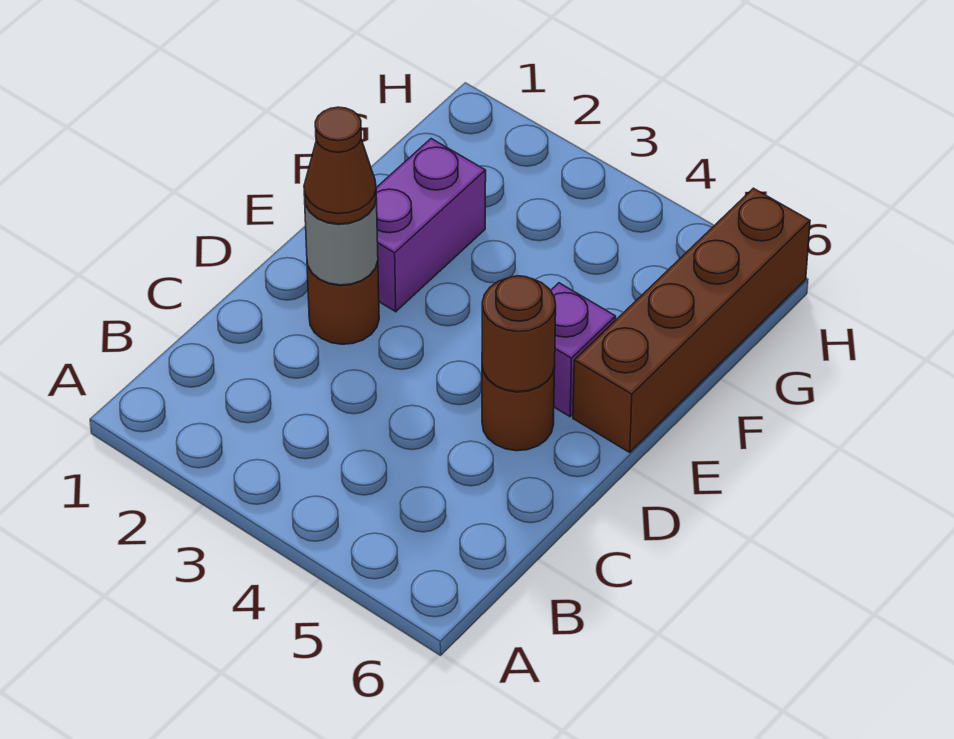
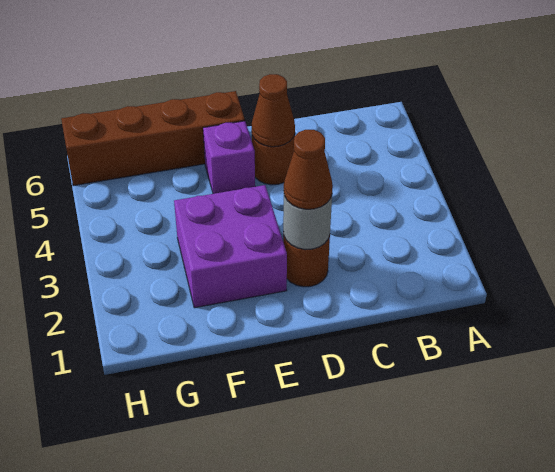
brown 1x1 round brick [482,276,556,392] -> brown 1x1 cone [252,74,295,147]
purple 1x2 brick [376,139,486,312] -> purple 2x2 brick [174,185,287,308]

